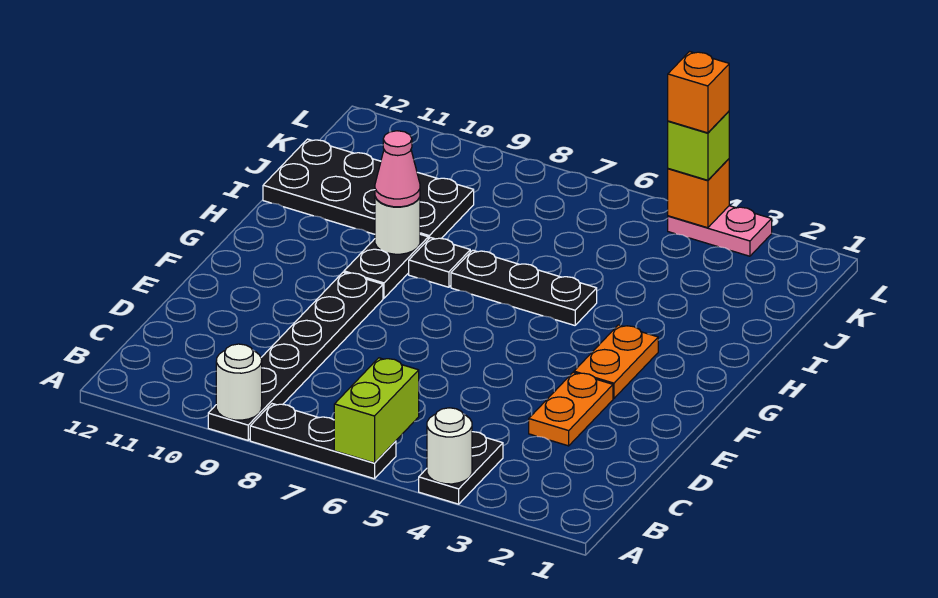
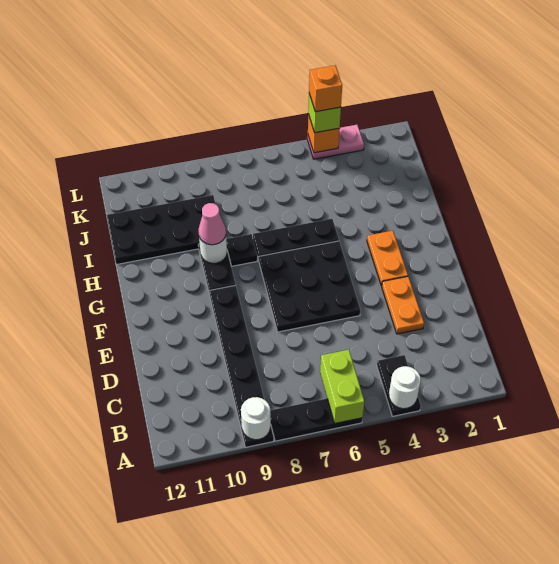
none -> black 3x3 plate [259,241,360,332]

